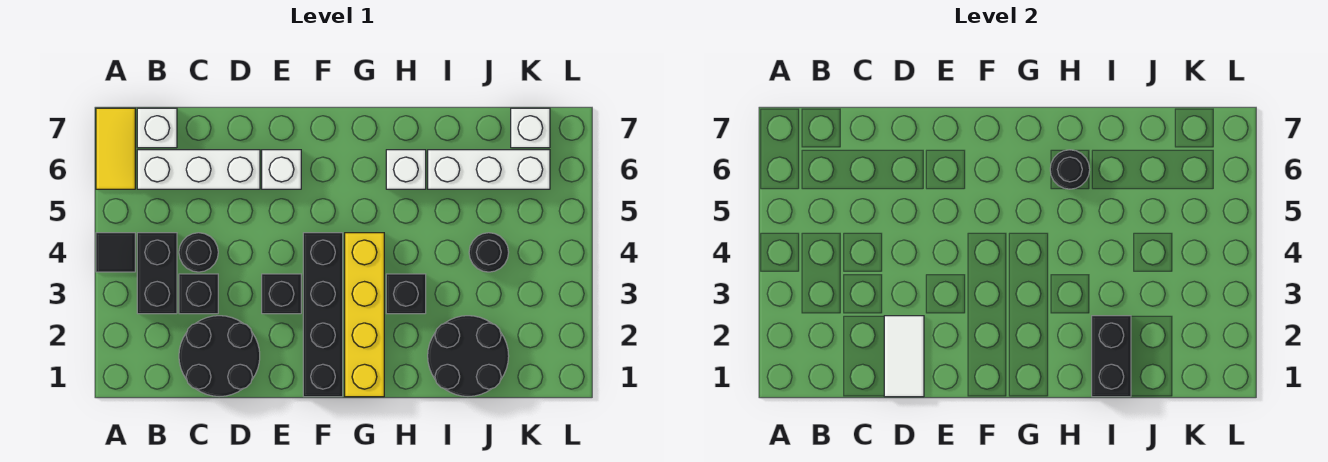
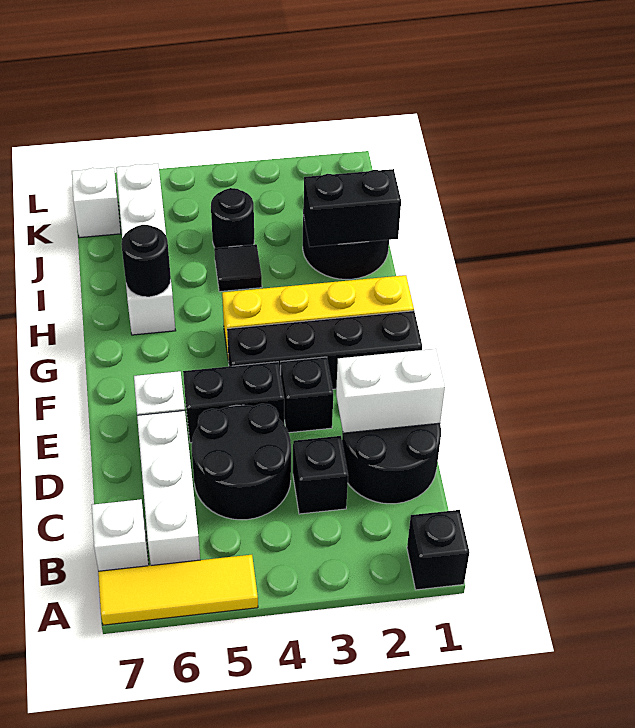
black 1x1 tile [96,233,135,272] -> black 1x1 tile moved to [214,244,262,292]
yellow 1x2 tile [96,108,135,189] -> yellow 1x3 tile [98,555,258,625]
black 1x2 brick [137,233,177,314] -> black 1x2 brick moved to [183,362,284,443]
black 1x1 round brick [179,233,218,272] -> black 2x2 round brick [192,404,291,520]
white 1x2 tile [884,316,924,397] -> white 1x2 brick [336,349,445,433]
black 1x1 brick [386,274,426,314] -> black 1x1 brick moved to [407,510,469,590]

